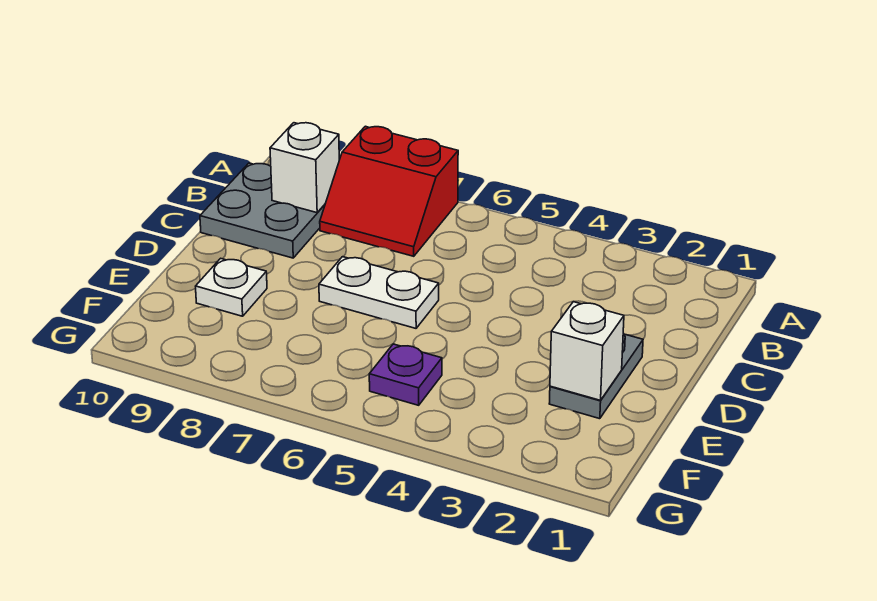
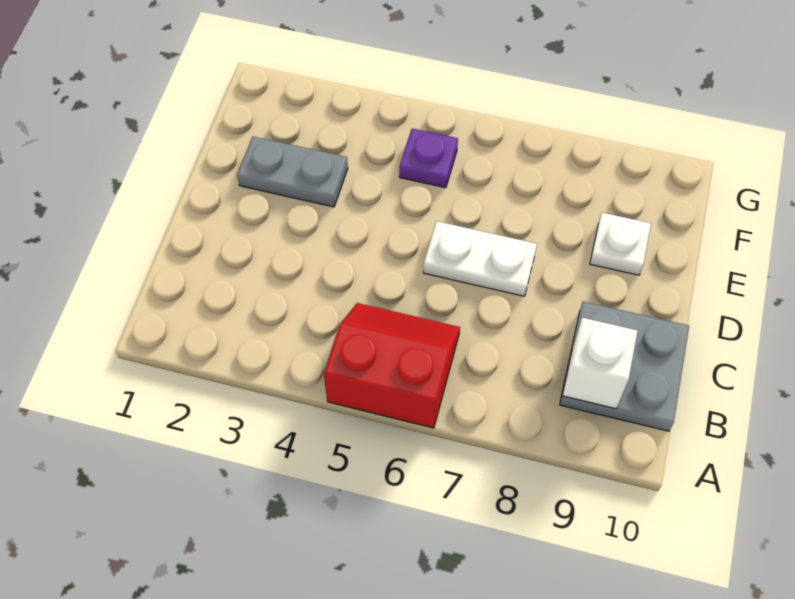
red 2x2 slope [320,126,458,256] -> red 2x2 slope moved to [324,303,460,428]
grey 1x2 plate [549,334,643,419] -> grey 1x2 plate turned to [237,136,348,207]
white 1x1 brick [550,302,624,400] -> none

